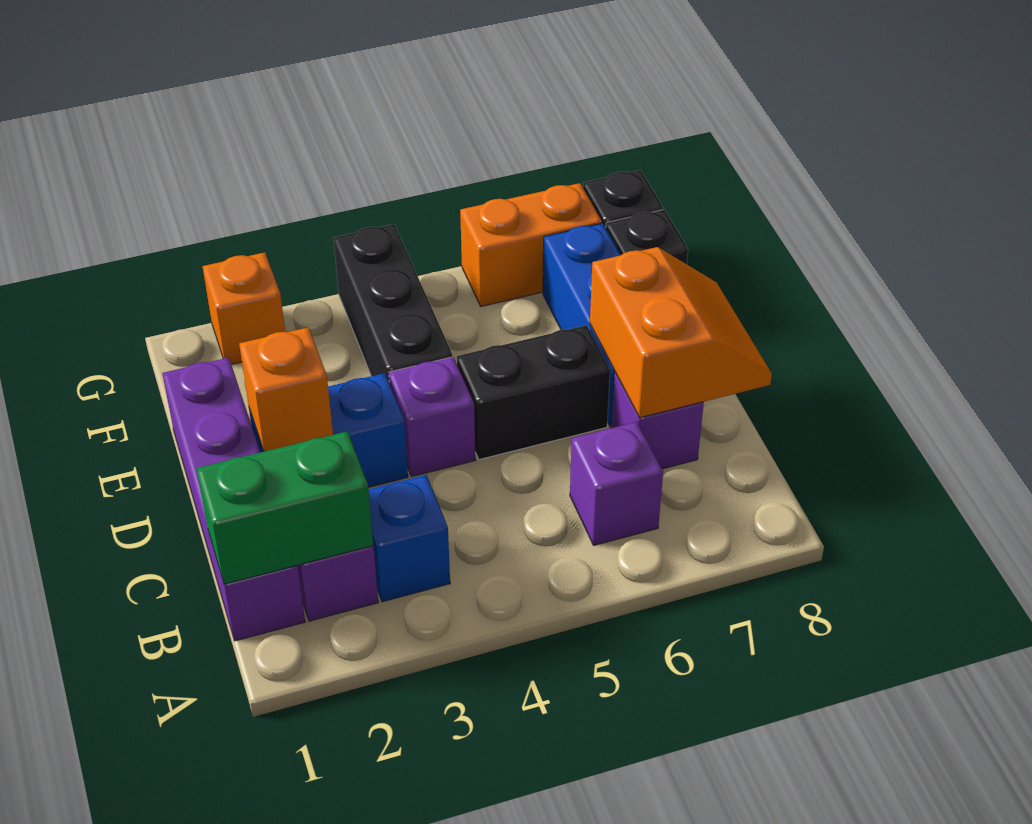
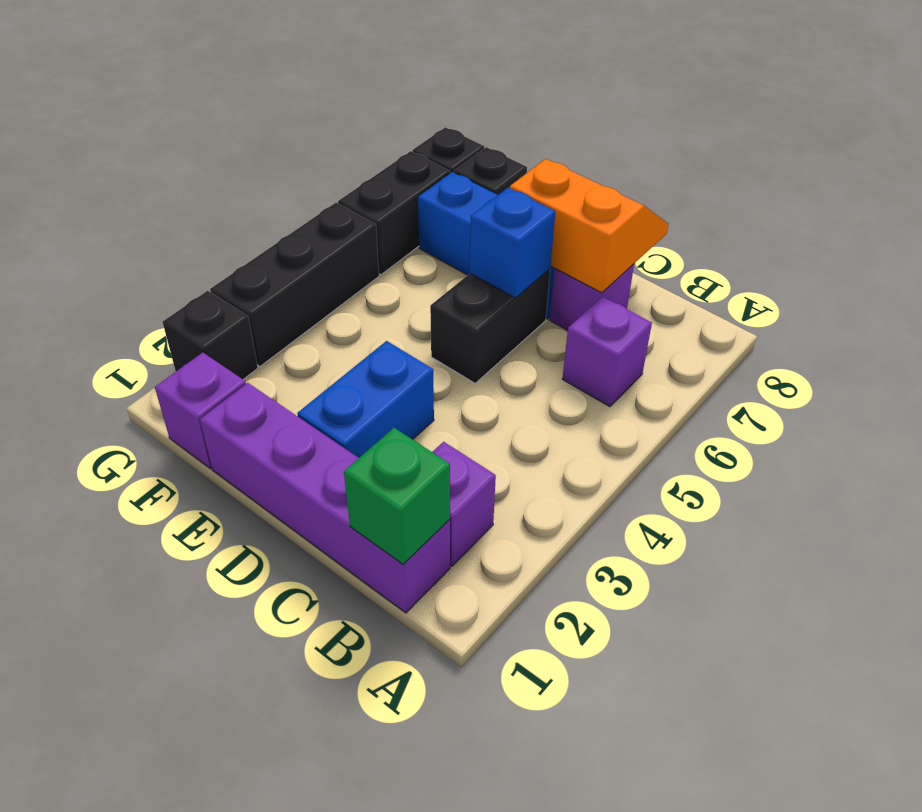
green 1x2 brick [196,431,373,584] -> green 1x1 brick [344,428,450,564]
blue 1x1 brick [368,475,450,602] -> blue 1x1 brick moved to [470,188,555,298]
orange 1x1 brick [239,327,333,451] -> none
purple 1x1 brick [389,357,475,477] -> purple 1x1 brick moved to [155,352,246,468]
black 1x3 brick [333,224,453,381] -> black 1x3 brick turned to [210,203,379,366]
orange 1x1 brick [202,252,285,365] -> black 1x1 brick [163,291,258,379]
orange 1x2 brick [460,183,602,306] -> black 1x2 brick [338,151,450,275]

